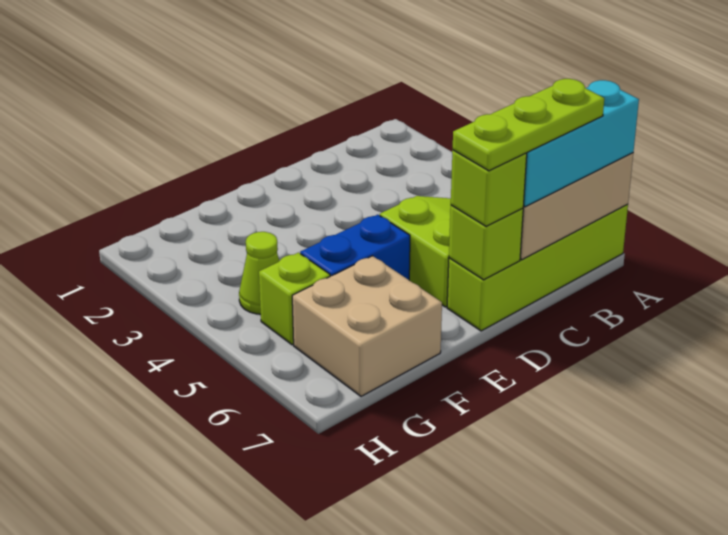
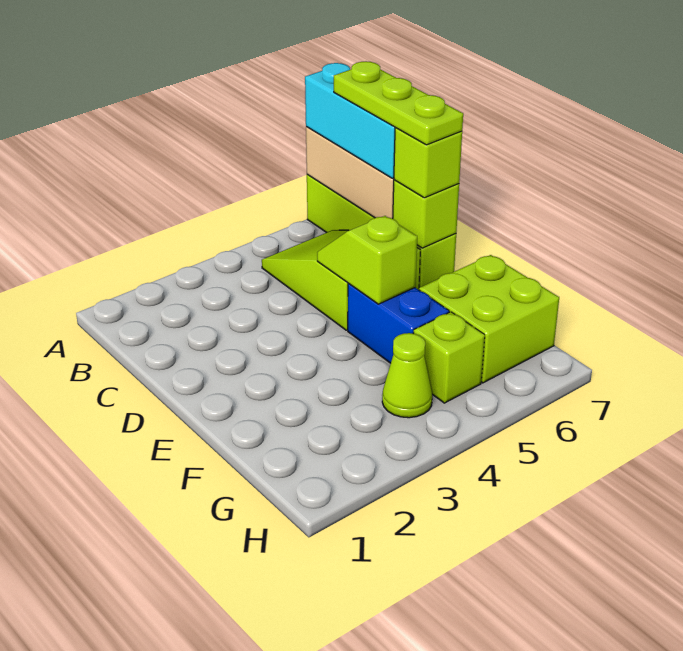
none -> lime 1x2 slope [317,216,417,304]
tan 2x2 brick [292,256,442,396] -> lime 2x2 brick [419,255,559,383]

